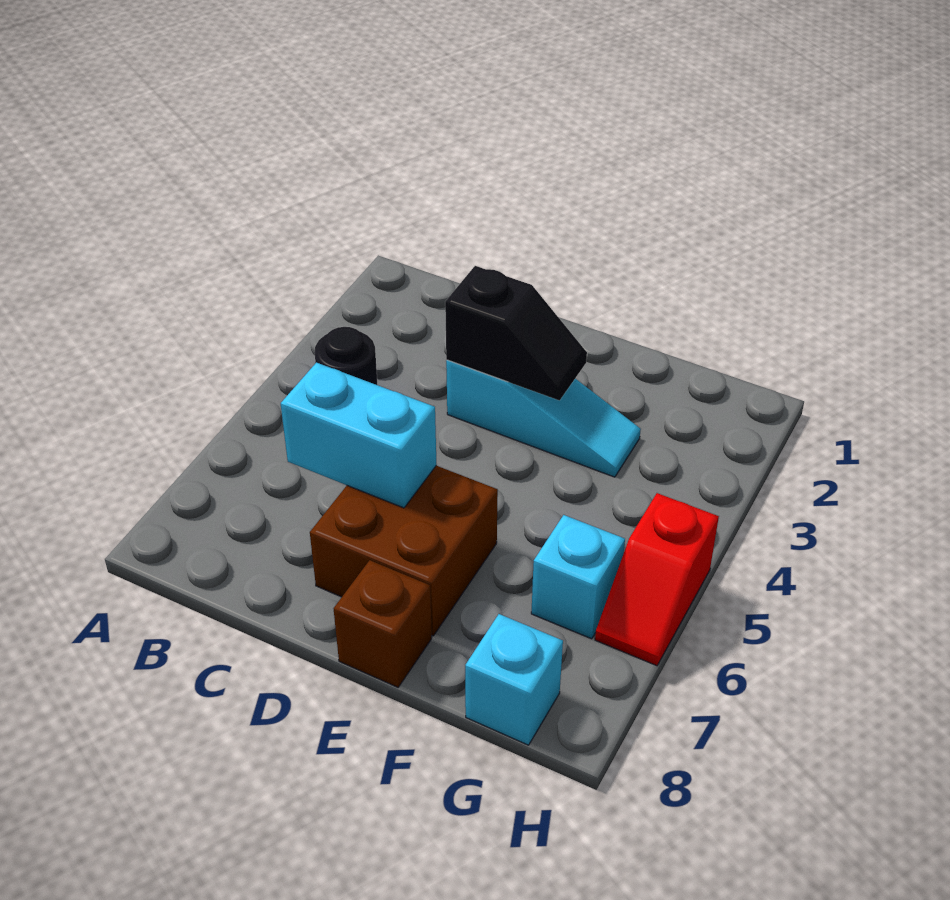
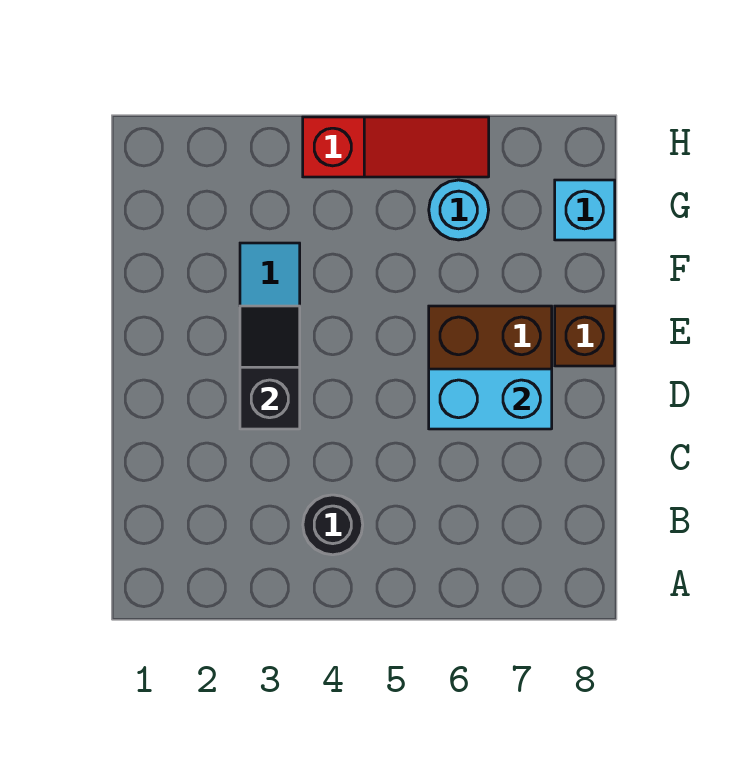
cyan 1x2 brick [281,363,437,508] -> cyan 1x2 brick turned to [429,369,552,429]
cyan 1x1 brick [531,515,625,639] -> cyan 1x1 round brick [429,180,489,240]
red 1x2 slope [595,493,719,666] -> red 1x3 slope [303,117,489,177]

